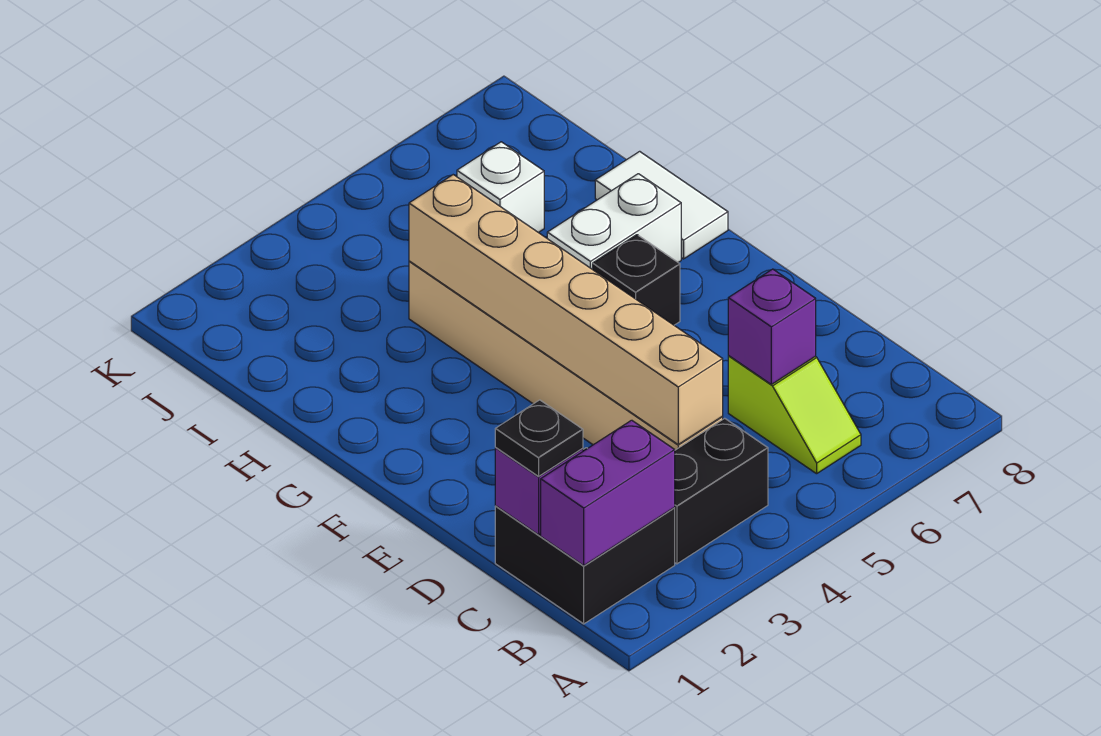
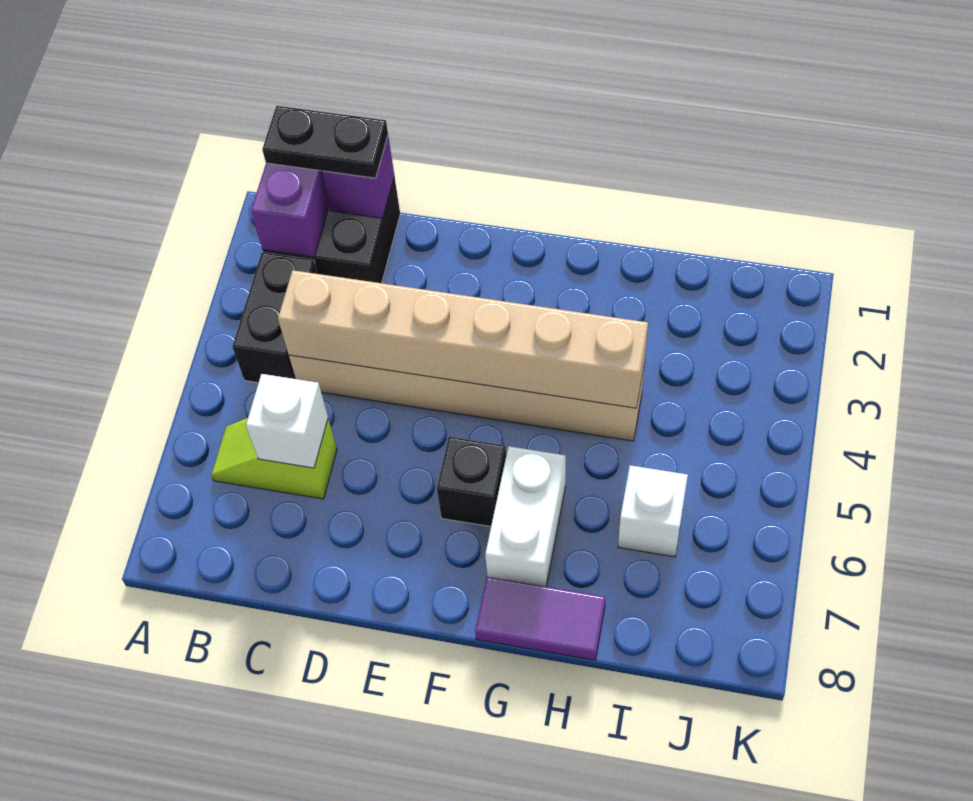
black 1x1 plate [495,400,583,476] -> black 1x2 plate [262,106,388,178]
purple 1x1 brick [728,269,816,384] -> white 1x1 brick [246,374,328,468]
white 1x2 tile [595,151,728,259] -> purple 1x2 tile [475,577,606,660]

